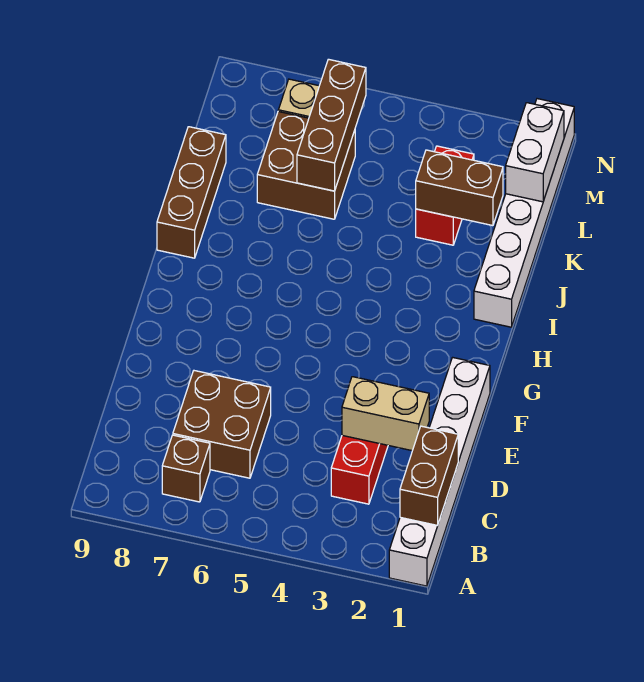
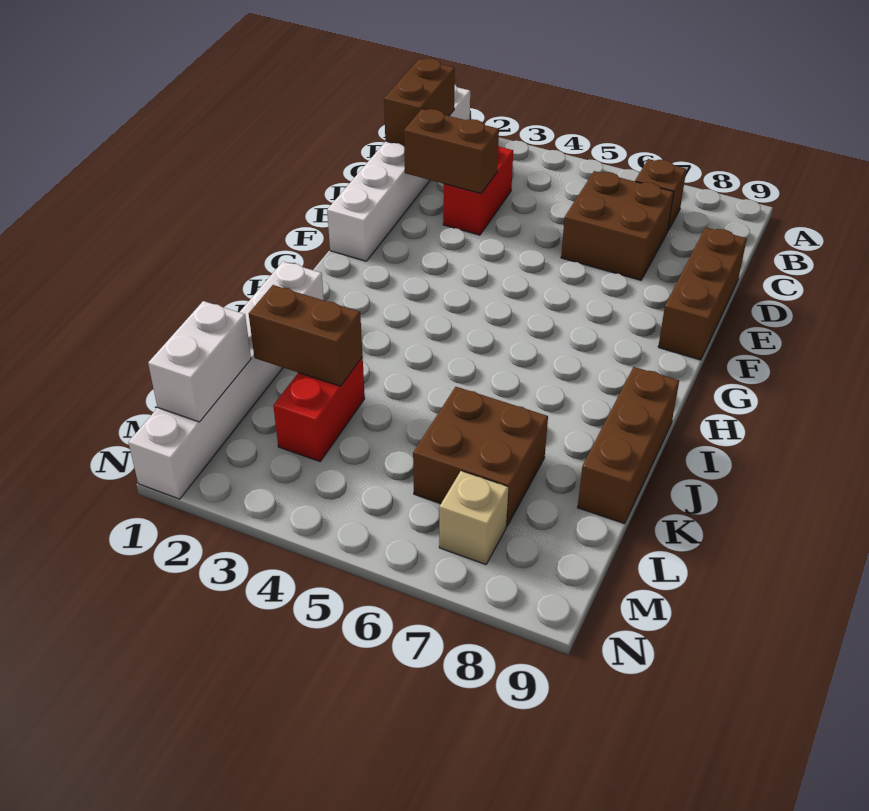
tan 1x2 brick [342,377,429,451] -> brown 1x2 brick [404,109,499,194]
brown 1x3 brick [297,59,366,191] -> brown 1x3 brick moved to [658,227,747,360]

